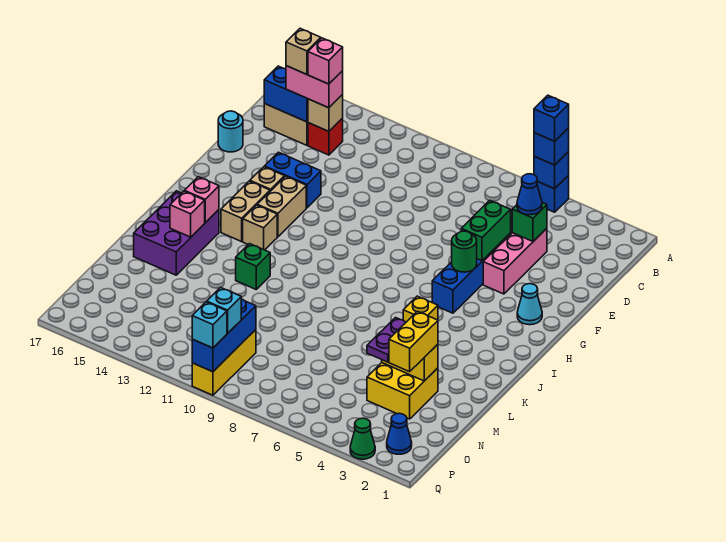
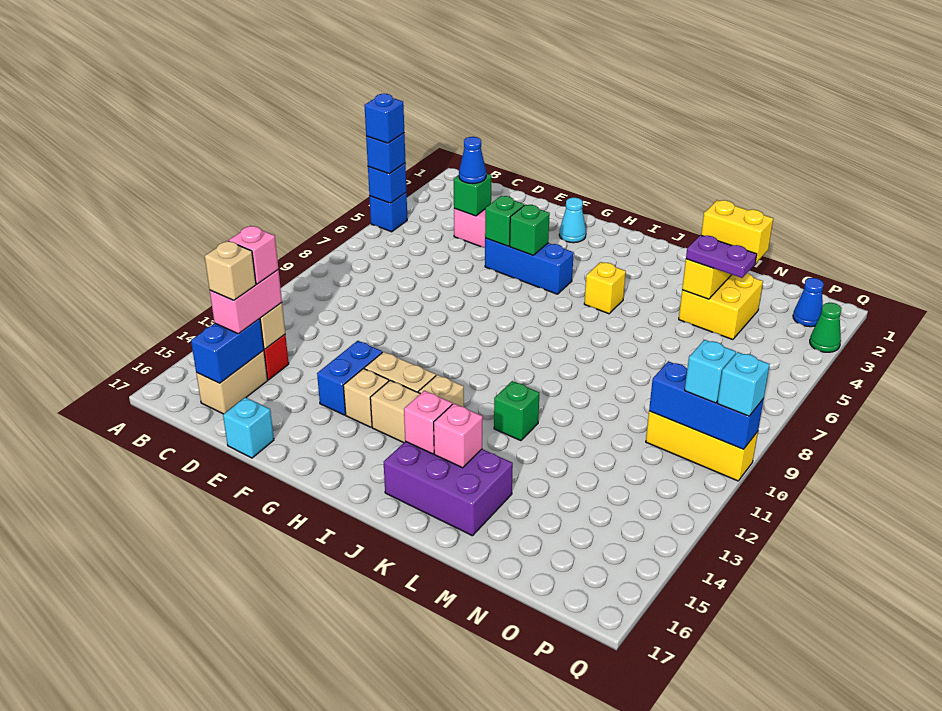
green 1x2 brick [461,200,511,261] -> green 1x1 brick [485,196,524,246]
cyan 1x1 round brick [218,111,243,152] -> cyan 1x1 brick [223,397,274,458]
green 1x1 round brick [452,231,477,272] -> green 1x1 brick [510,205,550,255]

